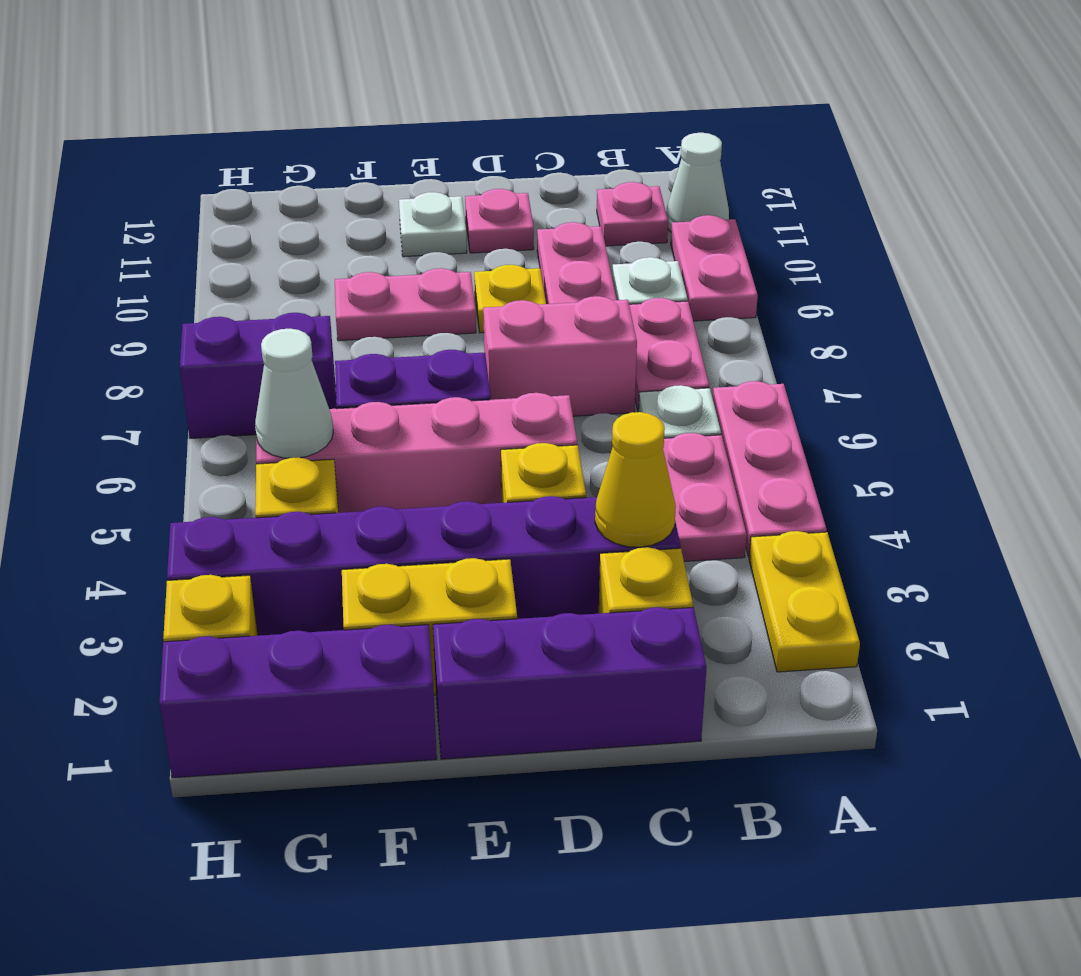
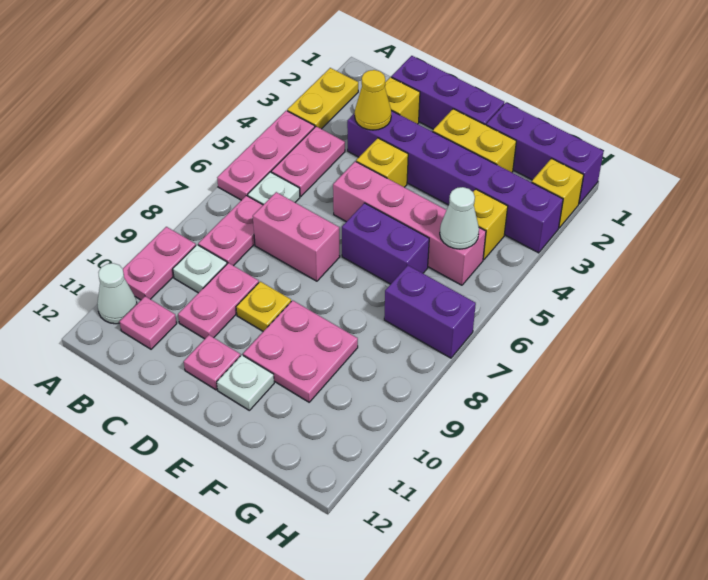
pink 1x2 plate [335,268,476,341] -> pink 2x2 plate [243,300,358,402]

